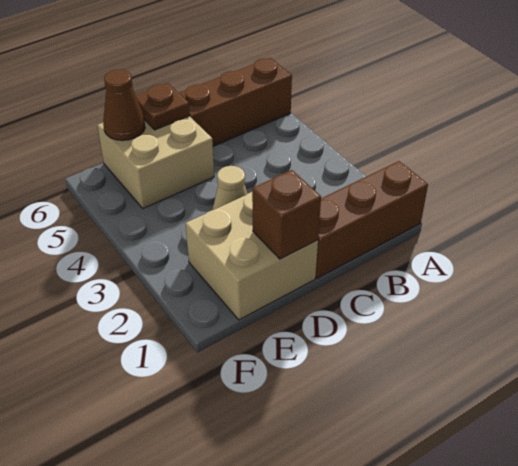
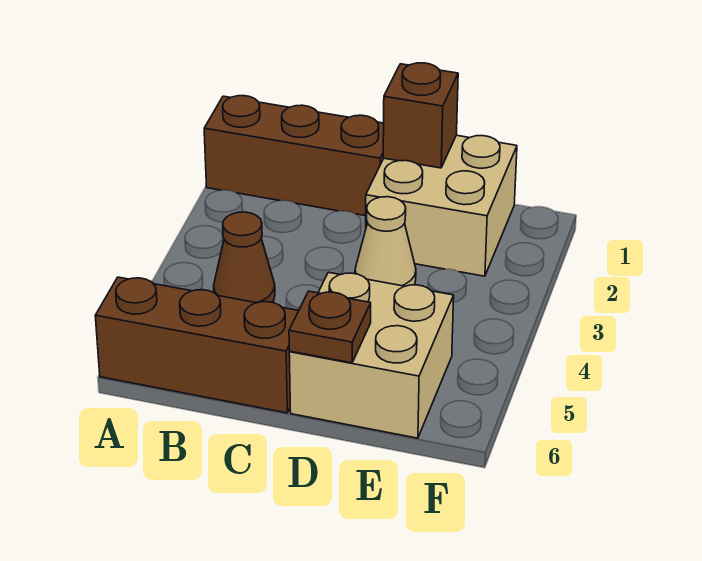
brown 1x1 cone [103,70,145,140] -> brown 1x1 cone moved to [214,212,275,303]

